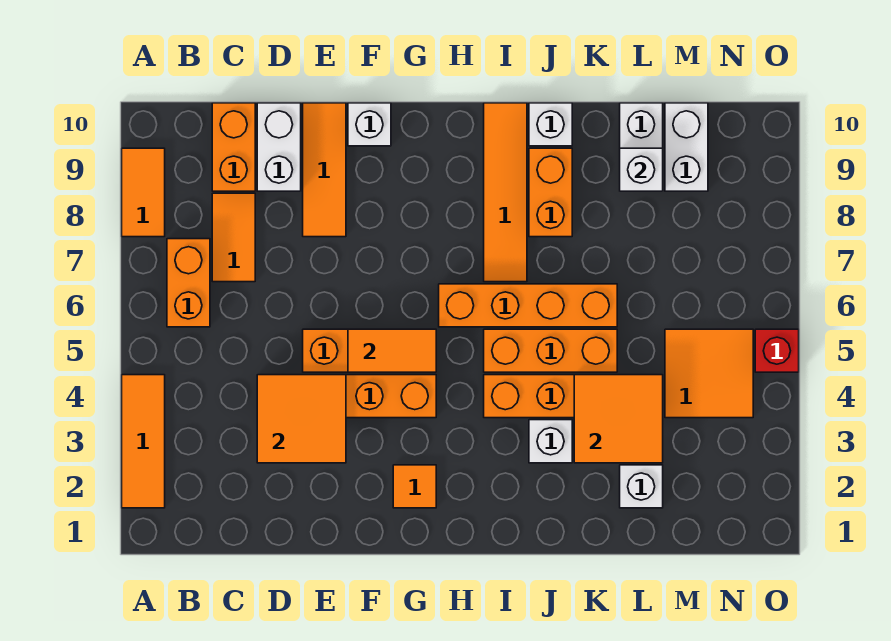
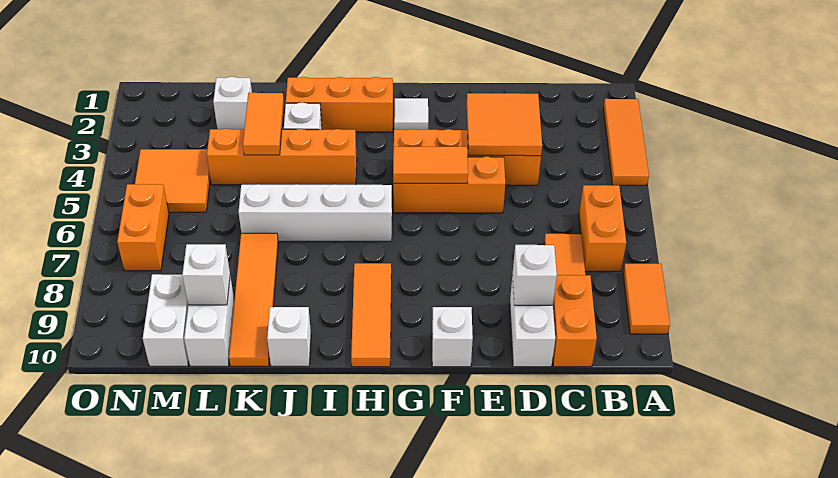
none -> white 1x1 brick [512,245,557,305]
orange 1x3 tile [303,103,346,237] -> orange 1x3 tile moved to [351,263,391,367]
orange 1x1 tile [393,465,436,508] -> white 1x1 tile [394,98,428,130]
orange 1x4 brick [439,284,617,327] -> white 1x4 brick [238,184,392,241]
orange 1x3 brick [484,329,617,372] -> orange 1x3 brick moved to [286,77,393,132]
orange 1x4 tile [484,103,527,282] -> orange 1x4 tile moved to [229,233,278,366]
orange 1x2 brick [529,148,572,237] -> orange 1x2 brick moved to [117,184,169,271]
orange 2x2 tile [574,375,663,463] -> orange 1x2 tile [243,93,284,155]
red 1x1 brick [755,329,799,372] -> none

